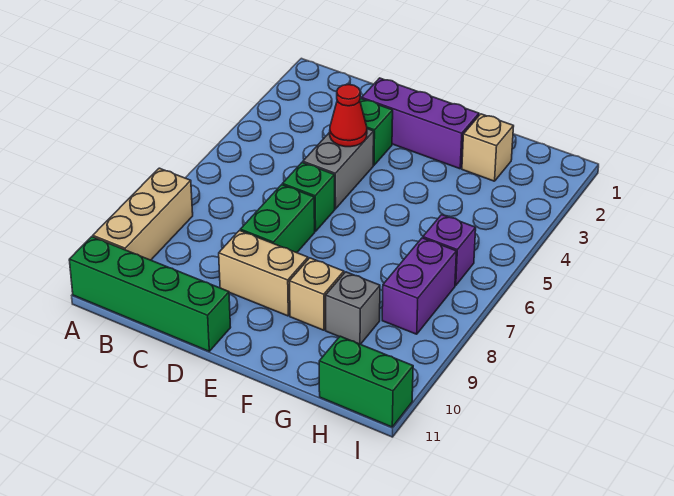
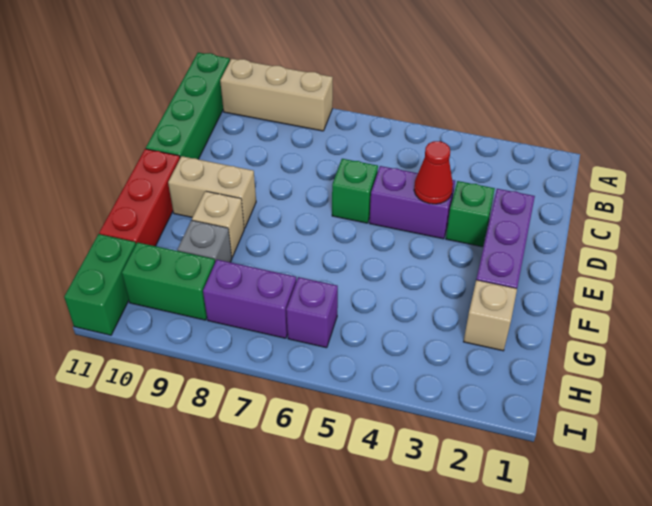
grey 1x2 brick [303,129,374,209] -> purple 1x2 brick [369,166,455,239]
green 1x2 brick [240,185,315,253] -> green 1x2 brick moved to [122,242,215,320]
tan 1x2 brick [219,231,308,316] -> tan 1x2 brick turned to [168,156,256,228]
none -> red 1x3 brick [99,149,180,246]

